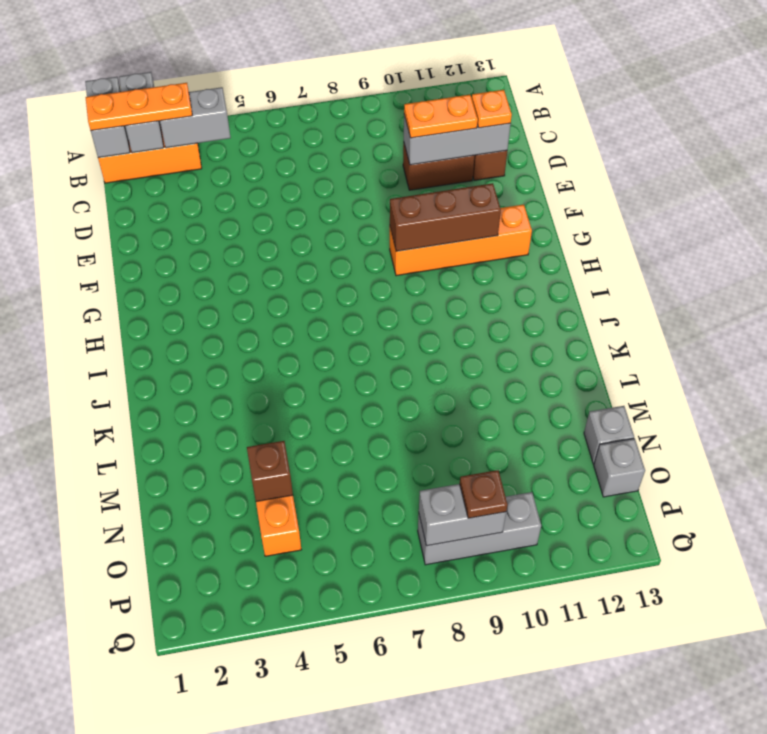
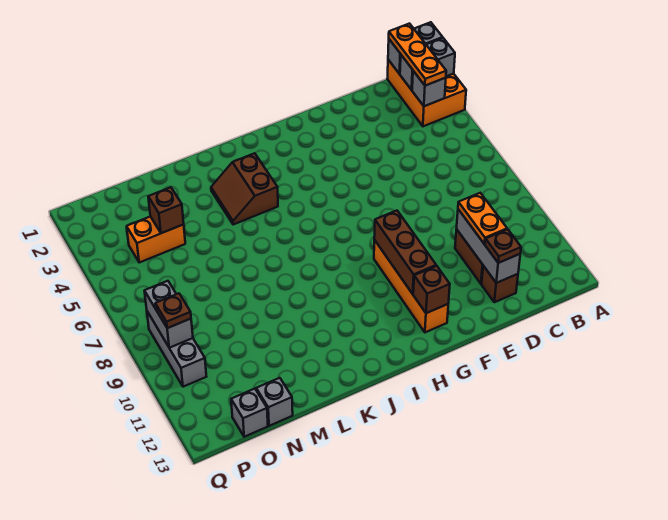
grey 1x2 brick [160,87,231,148] -> grey 1x1 brick [412,71,446,106]
orange 1x1 plate [472,90,512,128] -> brown 1x1 plate [485,229,521,263]
none -> brown 1x1 brick [413,266,450,313]
none -> brown 2x2 slope [211,153,278,224]

